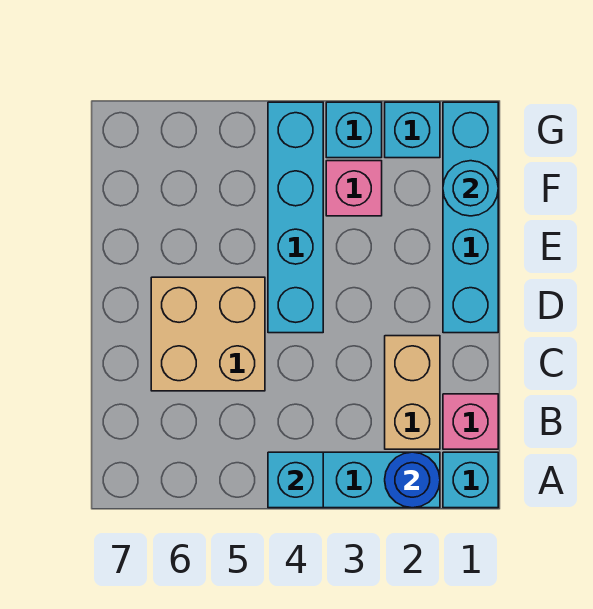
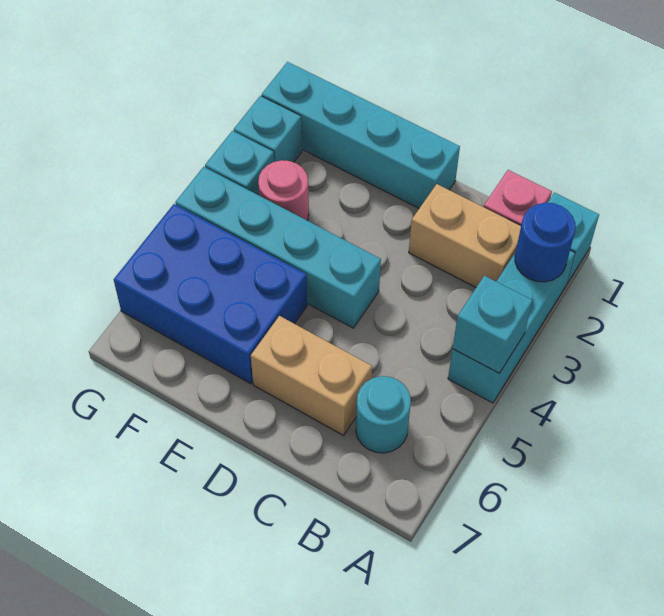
tan 2x2 brick [151,277,265,391] -> tan 1x2 brick [251,316,372,435]
none -> blue 2x3 brick [114,204,307,384]
cyan 1x1 round brick [443,161,498,216] -> cyan 1x1 round brick moved to [356,376,411,453]
pink 1x1 brick [326,161,382,216] -> pink 1x1 round brick [258,160,309,221]

